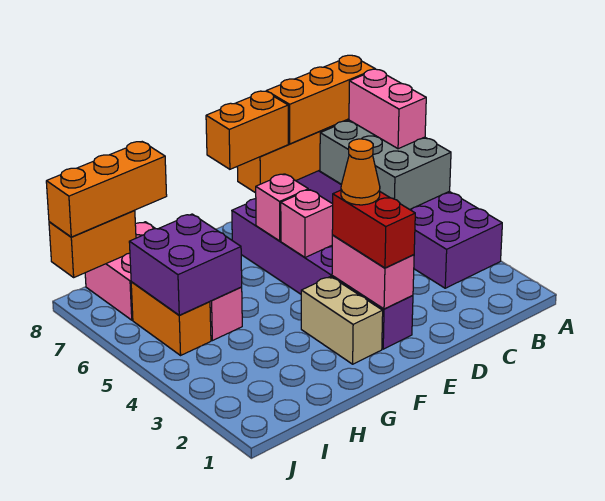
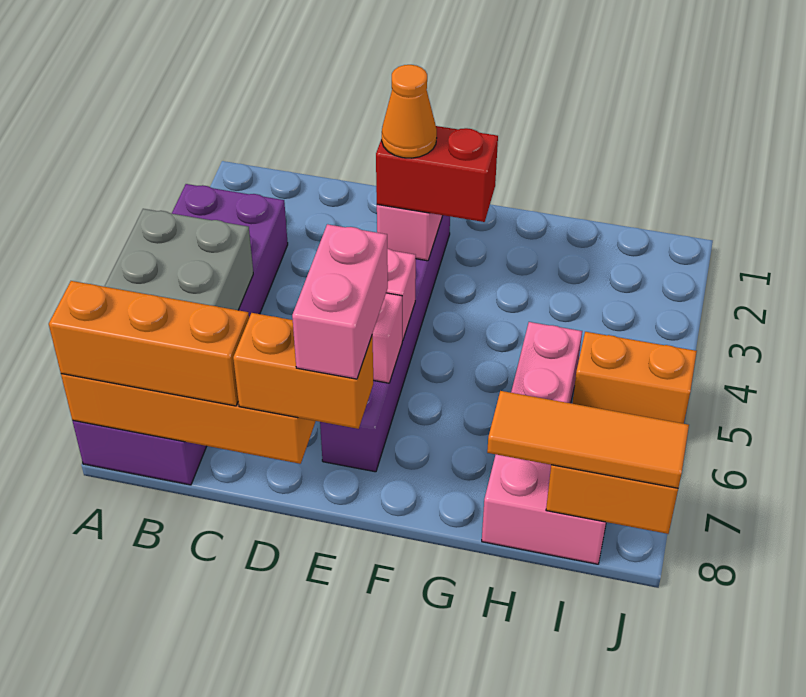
pink 1x2 brick [349,69,426,149] -> pink 1x2 brick moved to [292,224,388,379]
red 1x2 brick [332,190,415,268] -> red 1x2 brick turned to [376,126,498,222]
tan 1x2 brick [301,276,383,364] -> none
purple 2x2 brick [129,214,242,315] -> none
orange 1x3 brick [46,142,167,237] -> orange 1x3 tile [487,391,689,488]
orange 1x2 brick [131,282,211,355] -> orange 1x2 brick turned to [572,332,697,424]

